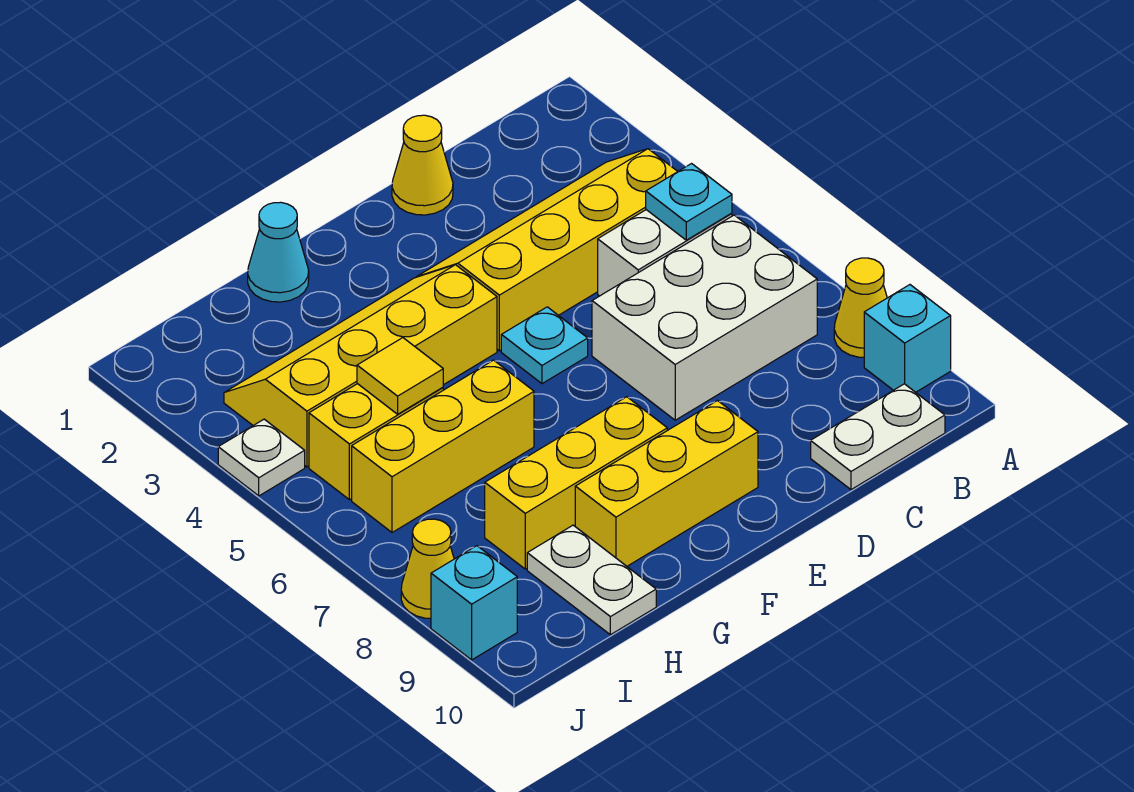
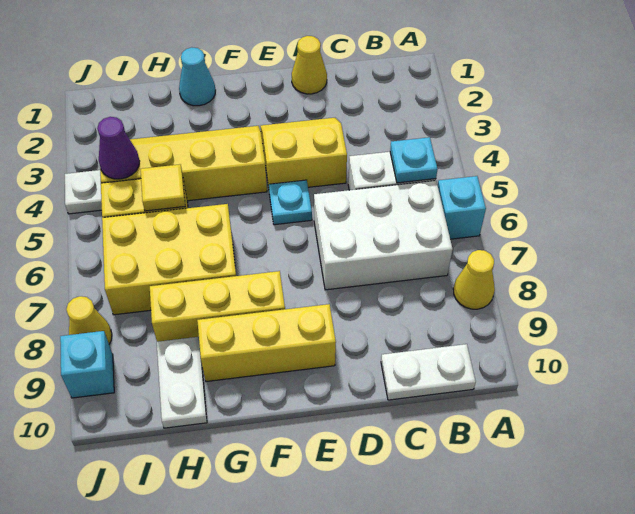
cyan 1x1 brick [864,285,951,392] -> cyan 1x1 brick moved to [438,176,486,239]
yellow 2x4 slope [417,149,678,351] -> yellow 2x2 slope [260,118,347,187]
yellow 1x3 brick [352,360,534,532] -> yellow 2x3 brick [102,204,236,315]
none -> purple 1x1 cone [97,117,140,179]

